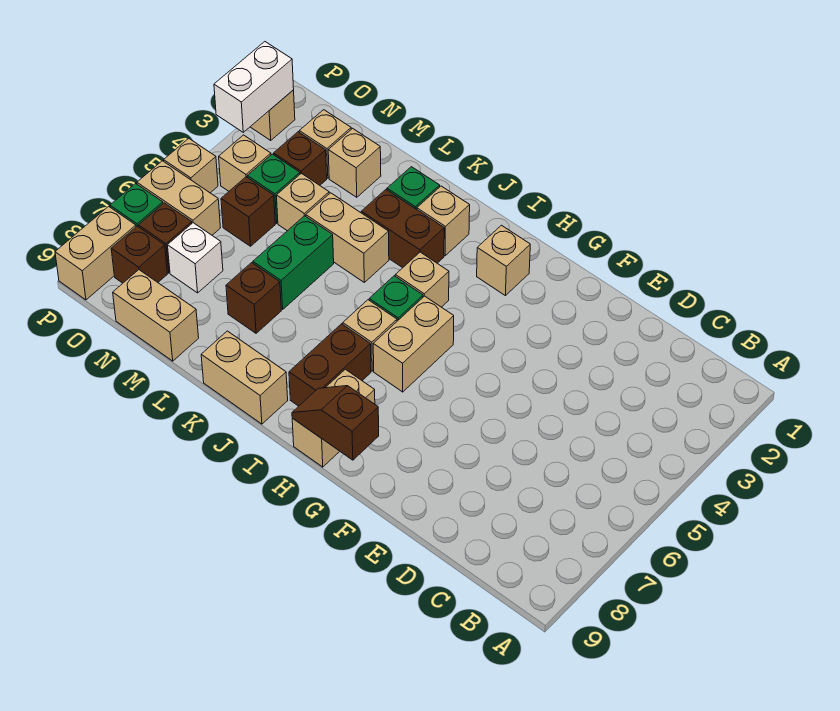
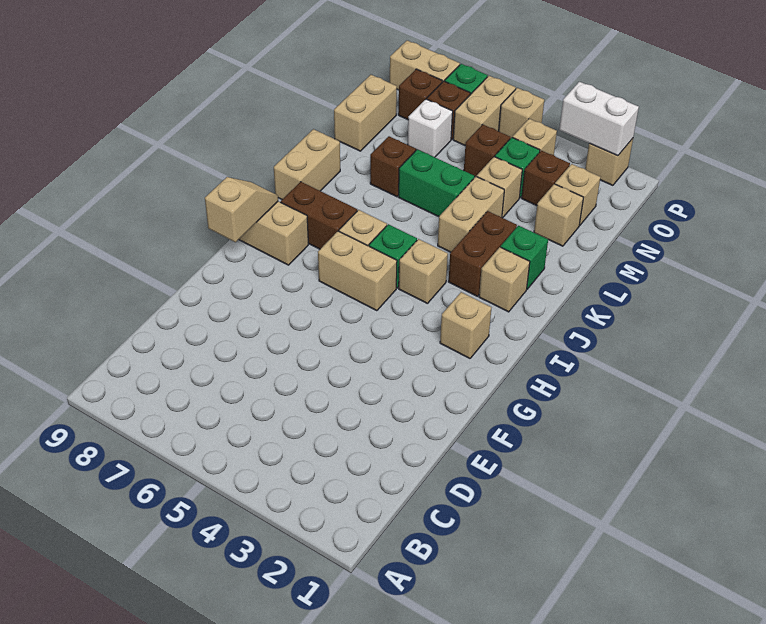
brown 1x2 slope [292,386,379,460] -> tan 1x2 slope [205,177,278,242]

